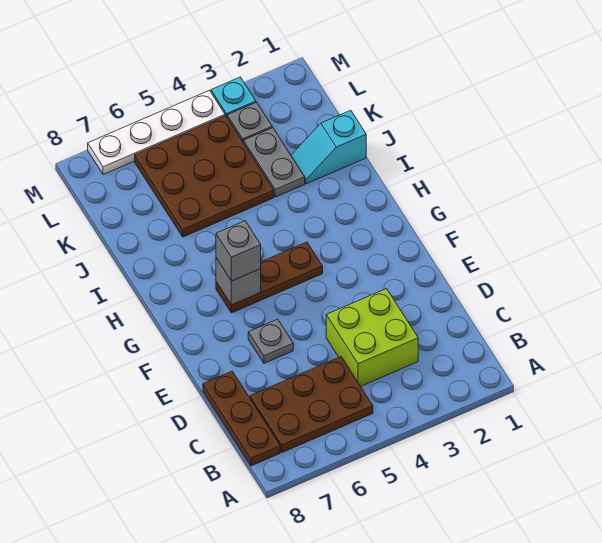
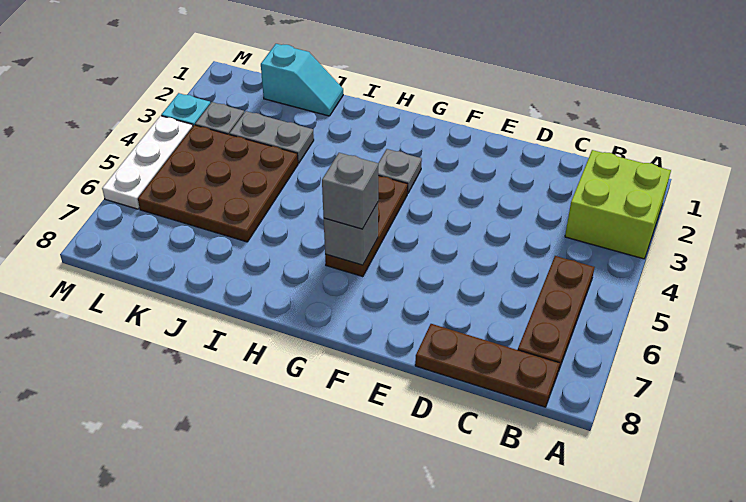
brown 2x3 plate [250,357,373,452] -> brown 1x3 plate [518,256,595,371]
lime 2x2 brick [326,289,418,386] -> lime 2x2 brick moved to [565,150,671,259]
grey 1x1 plate [248,319,293,363] -> grey 1x1 plate moved to [378,149,422,193]
cyan 1x2 slope [291,110,366,184] -> cyan 1x2 slope turned to [261,44,343,116]
white 1x4 plate [88,90,225,175] -> white 1x3 plate [102,116,193,209]

